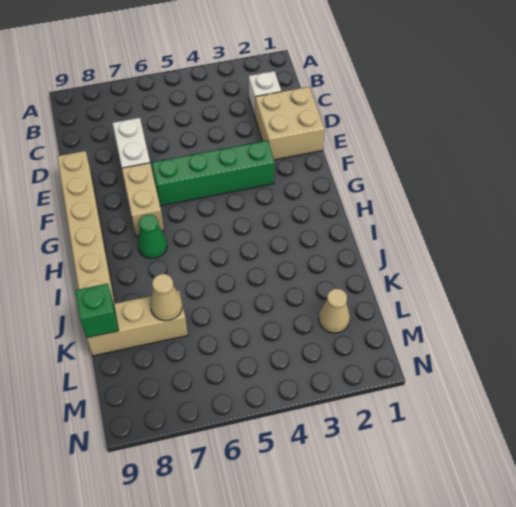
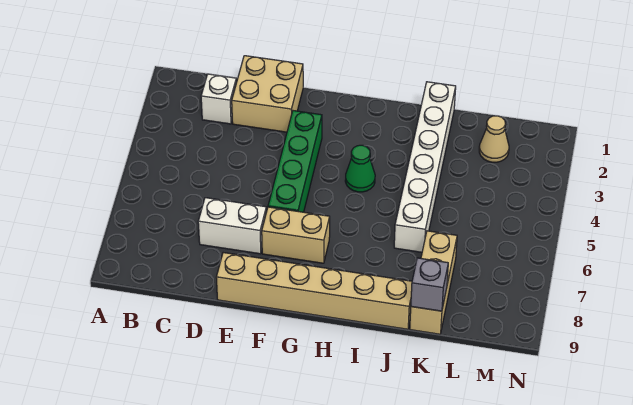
green 1x1 cone [138,214,167,259] -> green 1x1 cone moved to [345,145,375,192]
none -> white 1x6 brick [394,82,456,252]
tan 1x1 cone [150,274,182,321] -> none
green 1x1 brick [75,284,118,338] -> grey 1x1 brick [411,258,448,311]

